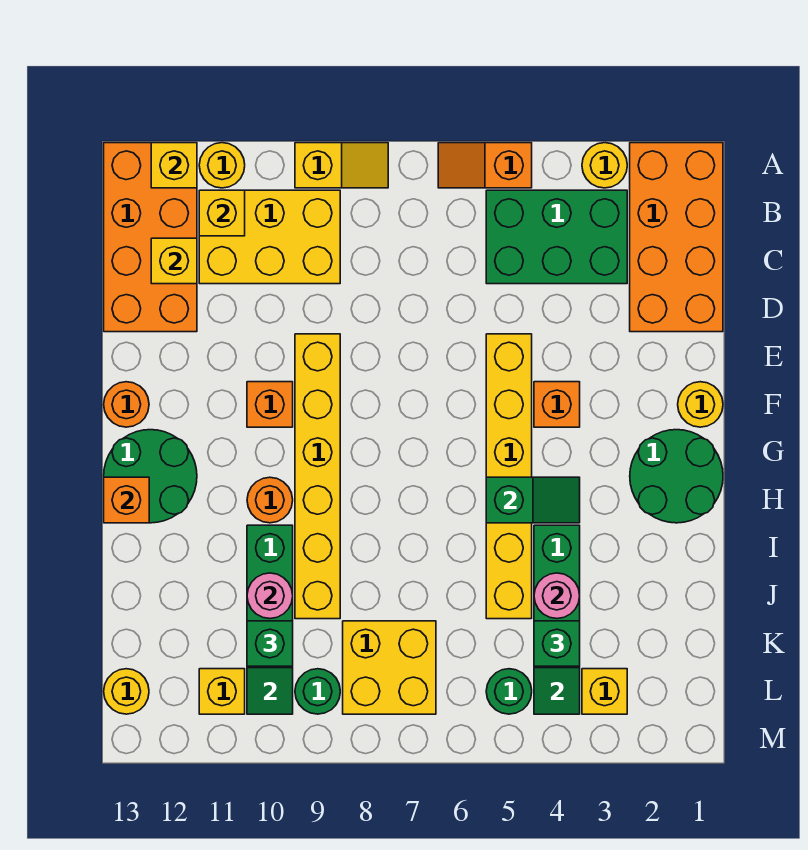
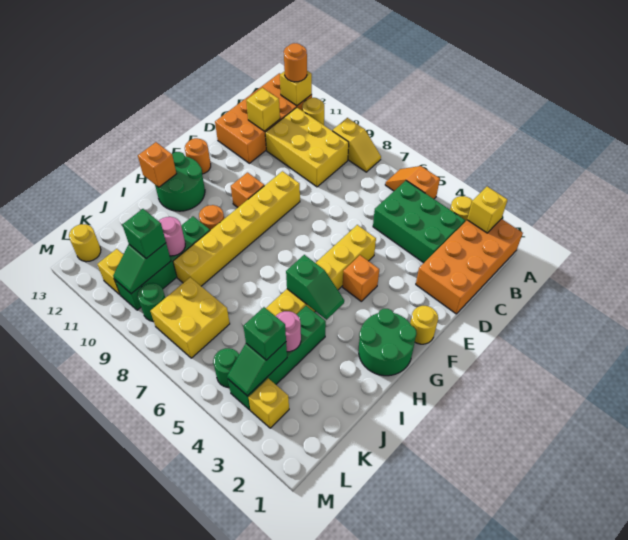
none -> orange 1x1 round brick [284,43,307,82]
yellow 1x1 brick [199,190,245,236] -> yellow 1x1 brick moved to [467,187,507,233]

